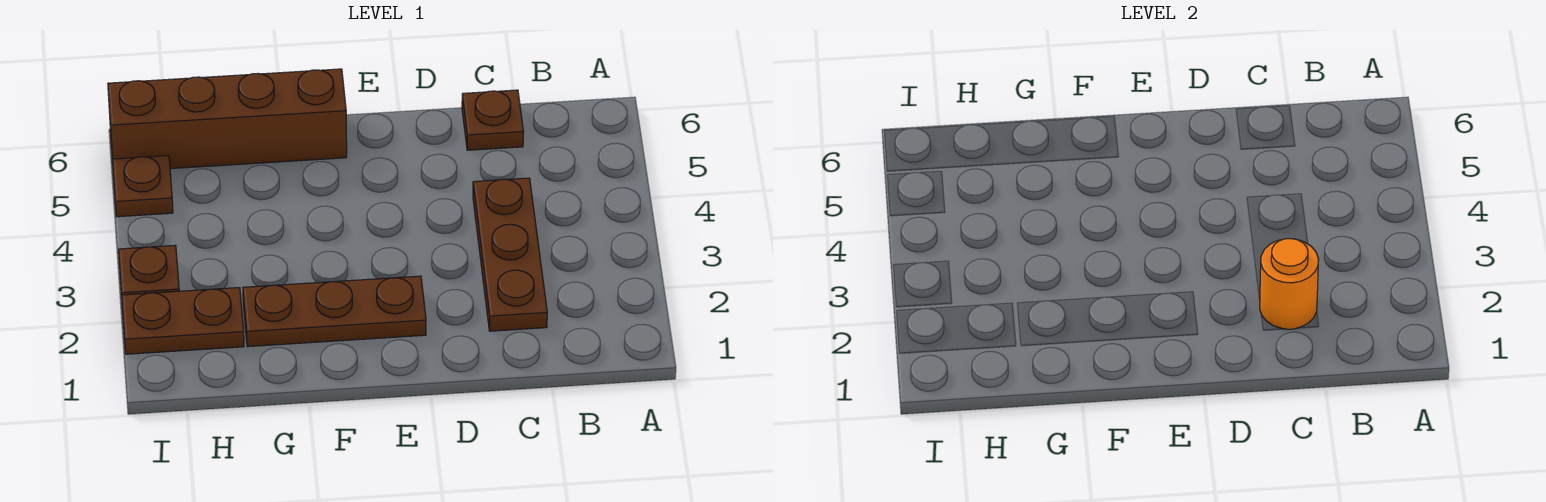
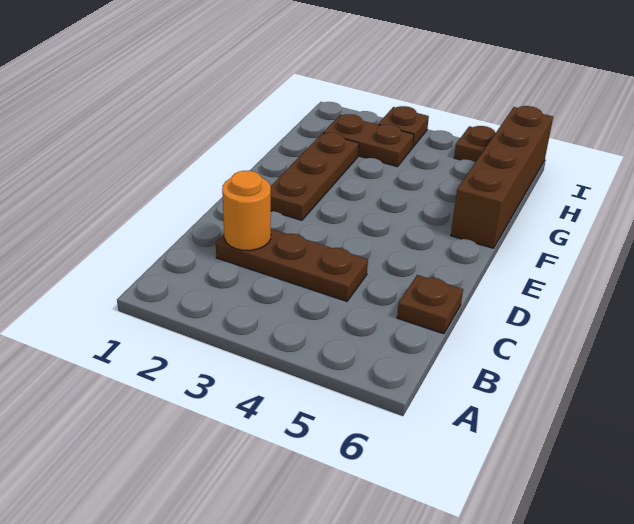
brown 1x2 plate [122,288,244,354] -> brown 1x2 plate turned to [323,114,414,167]

